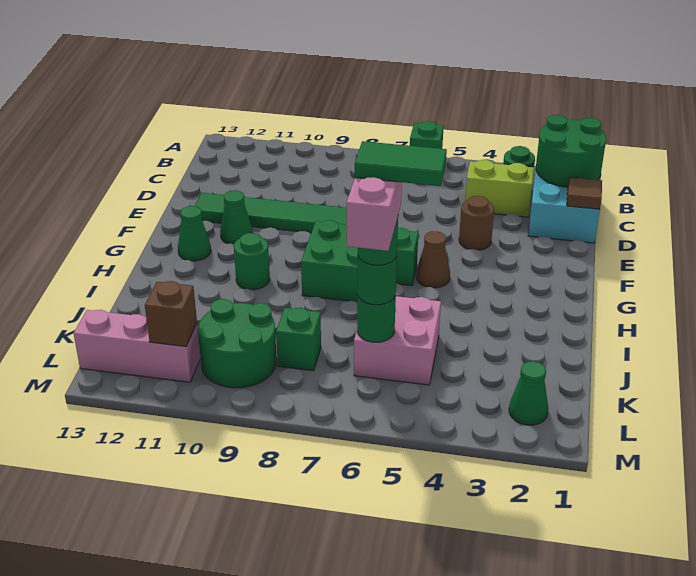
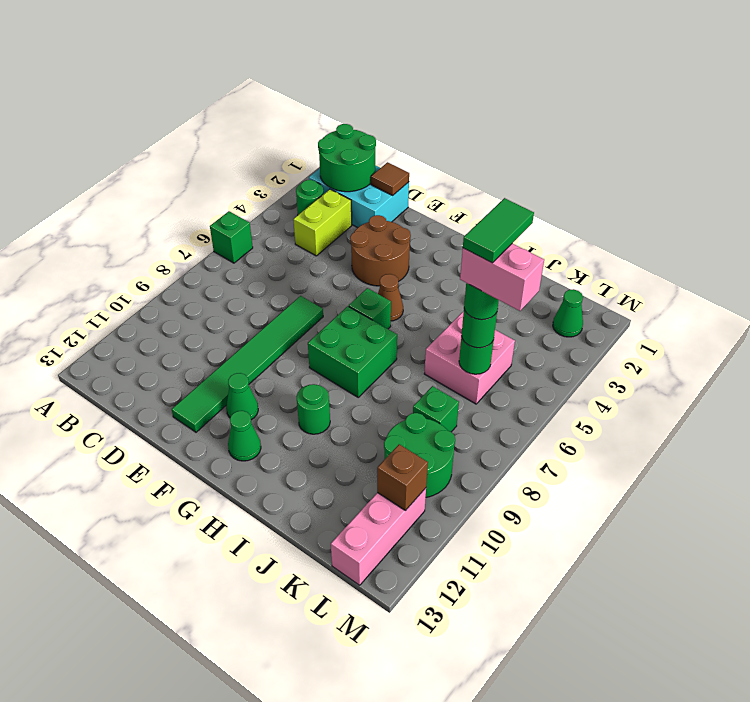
brown 1x1 round brick [459,196,494,250] -> brown 2x2 round brick [350,215,411,286]

